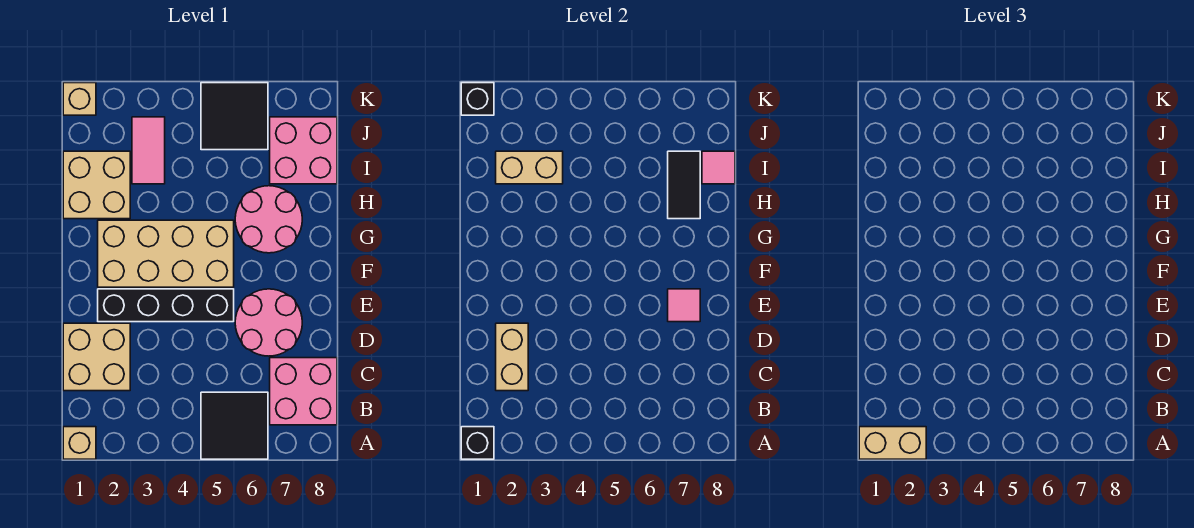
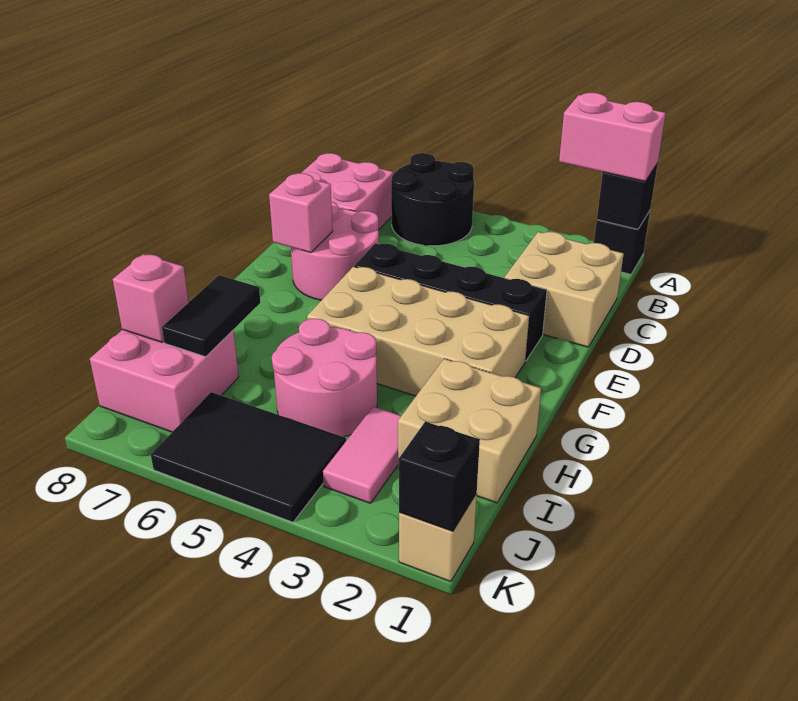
tan 1x1 brick [63,427,96,459] -> black 1x1 brick [594,211,650,274]
tan 1x2 brick [859,427,926,459] -> pink 1x2 brick [559,93,666,181]
black 2x2 tile [201,392,268,459] -> black 2x2 round brick [391,153,474,246]
tan 1x2 brick [496,323,528,391] -> none
pink 1x1 tile [668,289,700,322] -> pink 1x1 brick [269,173,333,253]
pink 2x2 round brick [235,186,302,253] -> pink 2x2 round brick moved to [272,319,377,437]
tan 1x2 brick [496,151,563,184] -> none
pink 1x1 tile [702,151,735,184] -> pink 1x1 brick [113,254,189,342]
black 2x2 tile [201,83,268,150] -> black 2x3 tile [151,392,346,522]

